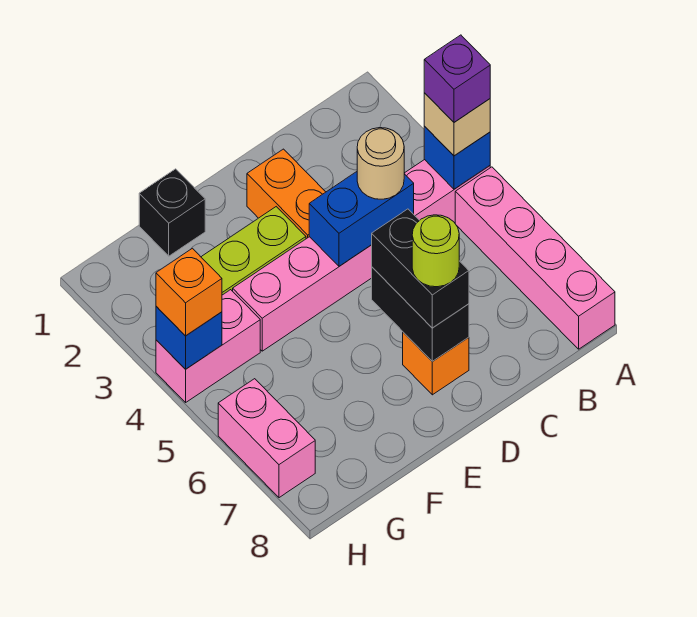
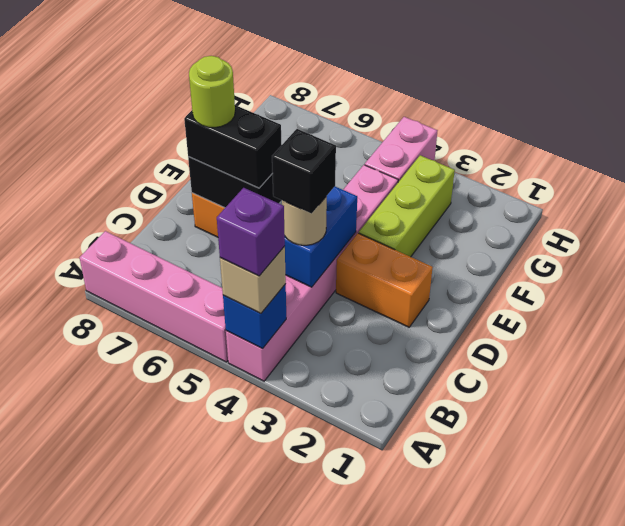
black 1x1 brick [139,169,205,256] -> black 1x1 brick moved to [272,129,336,213]
blue 1x1 brick [156,306,222,369] -> none
orange 1x1 brick [156,248,222,336] -> none
pink 1x2 brick [218,379,315,498] -> none

